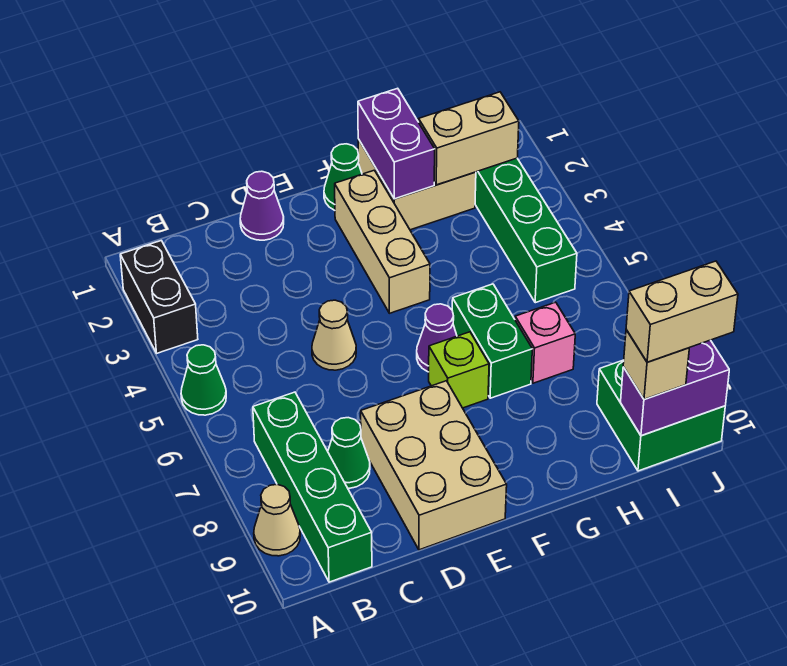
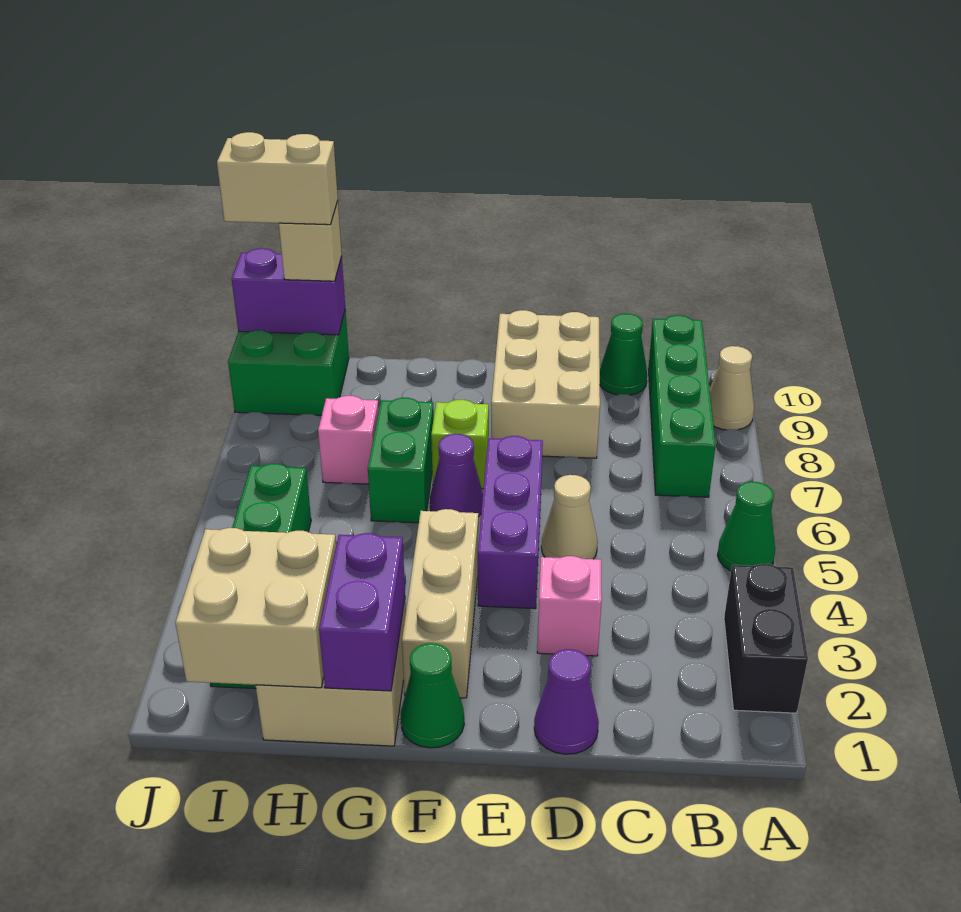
green 1x1 cone [328,418,370,488] -> green 1x1 cone moved to [600,314,647,395]
none -> pink 1x1 brick [537,556,602,656]
none -> purple 1x3 brick [478,436,543,609]
tan 1x2 brick [419,92,519,185] -> tan 2x2 brick [175,528,336,688]

